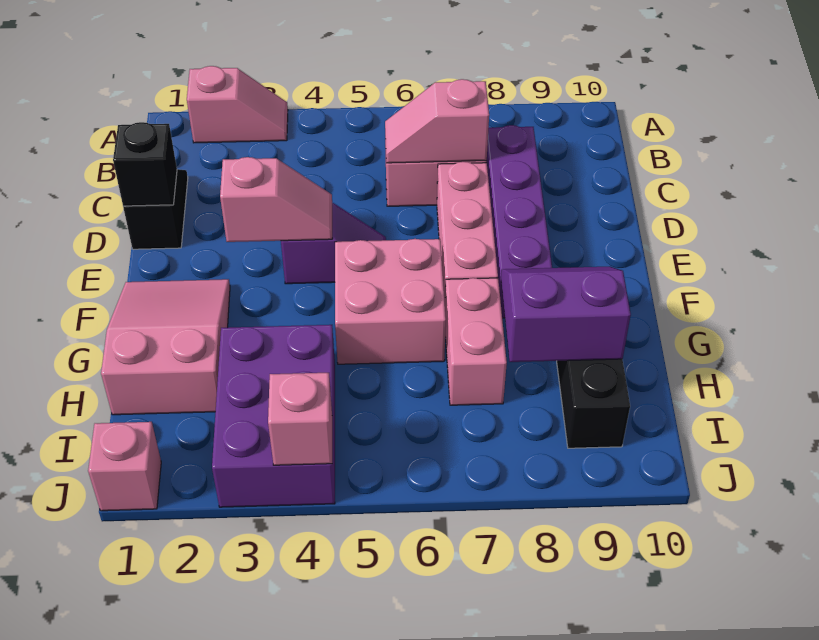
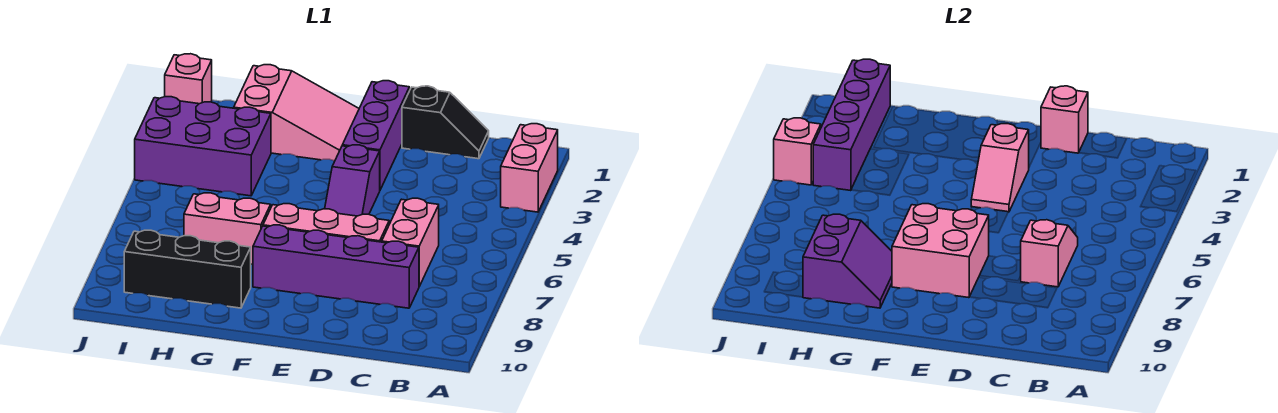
pink 1x2 slope [187,66,288,143] -> pink 1x2 brick [501,124,558,212]
black 1x1 brick [113,122,177,206] -> pink 1x1 brick [1041,86,1088,153]
none -> purple 1x3 brick [342,81,409,190]
pink 2x2 brick [335,239,446,364] -> pink 2x2 brick moved to [892,204,989,298]
none -> purple 1x4 brick [813,59,890,191]

